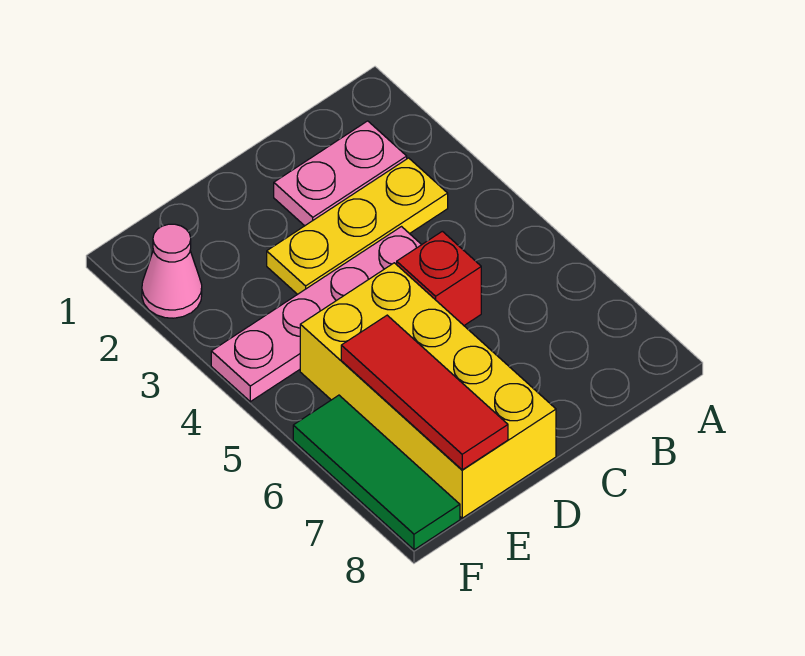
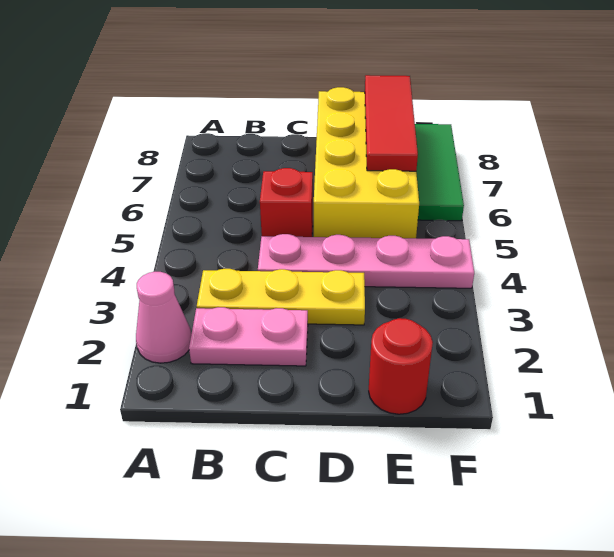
none -> red 1x1 round brick [369,318,433,414]
pink 1x1 cone [142,224,202,318] -> pink 1x1 cone moved to [136,272,191,363]

